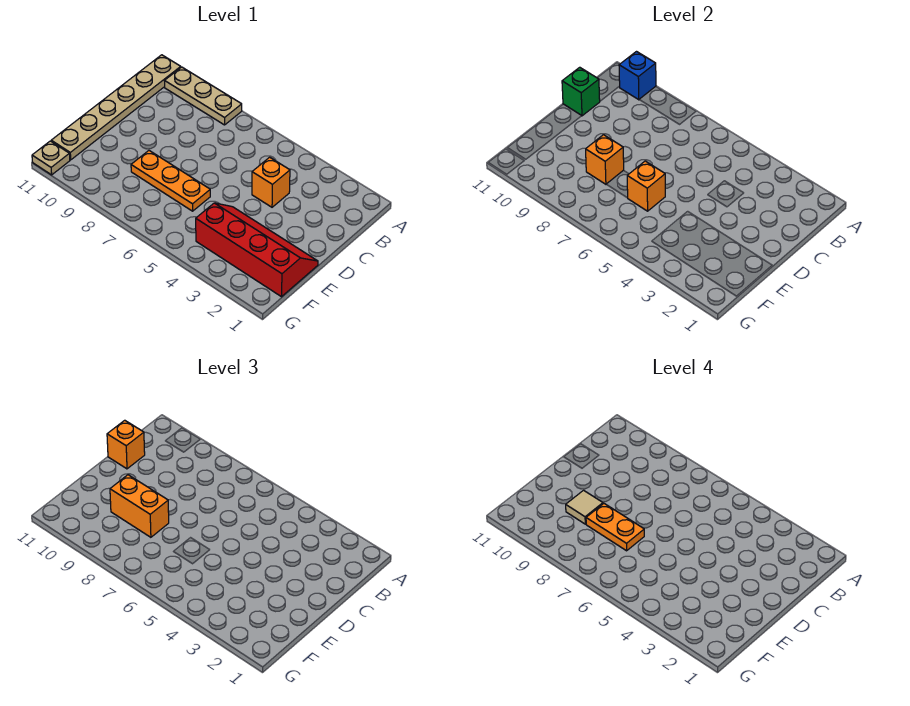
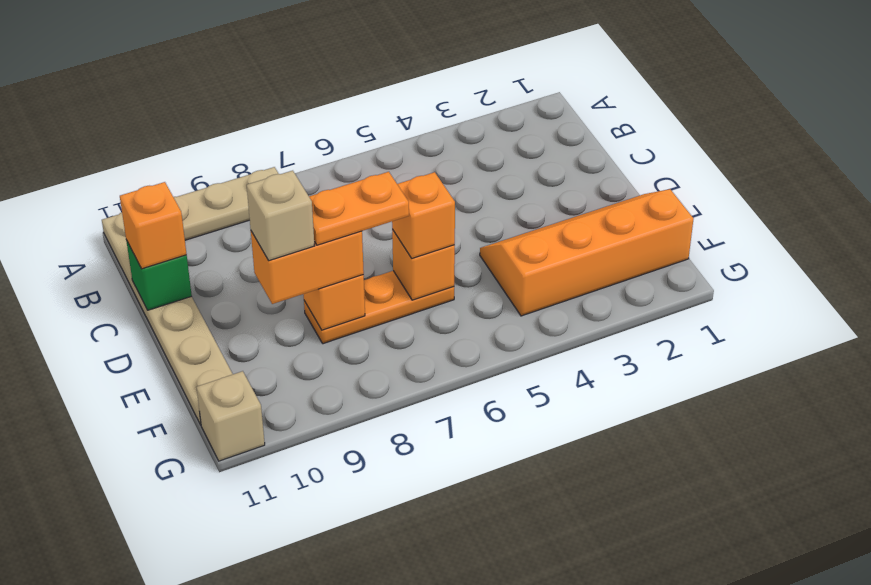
blue 1x1 brick [619,52,656,100] -> none
orange 1x1 brick [252,157,290,207] -> orange 1x1 brick moved to [392,172,455,258]
red 2x4 slope [196,203,318,297] -> orange 2x4 slope [480,189,693,316]
tan 1x1 tile [566,490,603,524] -> tan 1x1 brick [247,171,314,261]
tan 1x1 plate [32,141,70,175] -> tan 1x1 brick [197,371,265,461]

